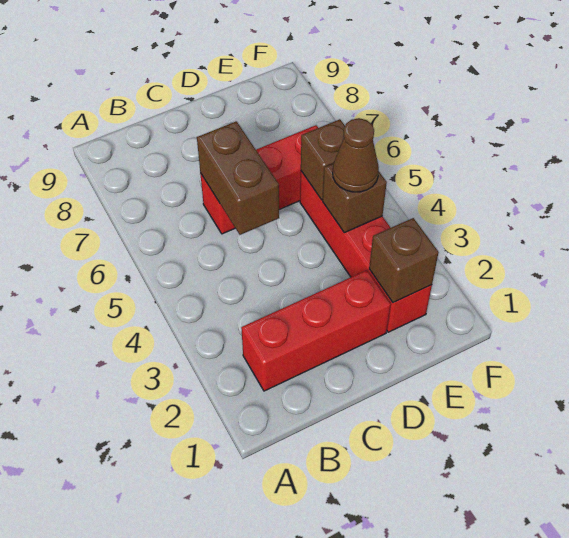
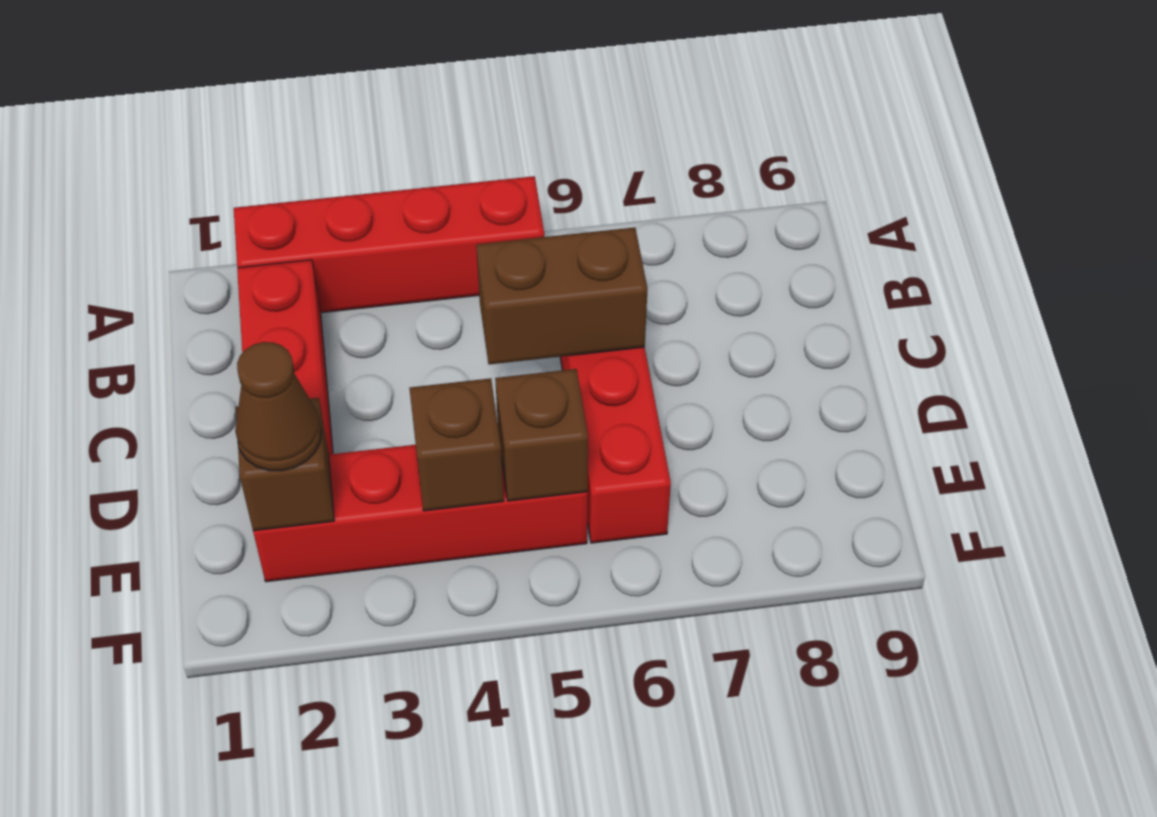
none -> red 1x4 brick [234,176,544,313]
brown 1x1 cone [333,118,379,192] -> brown 1x1 cone moved to [235,342,321,471]

